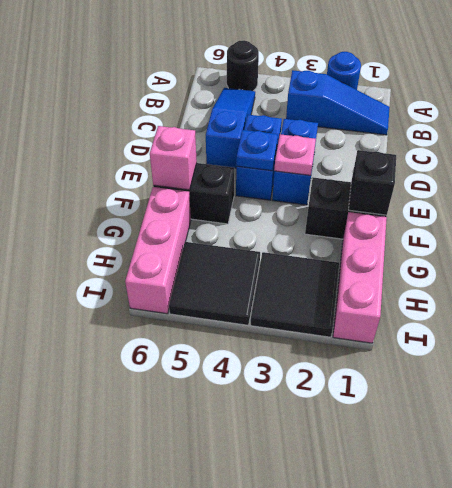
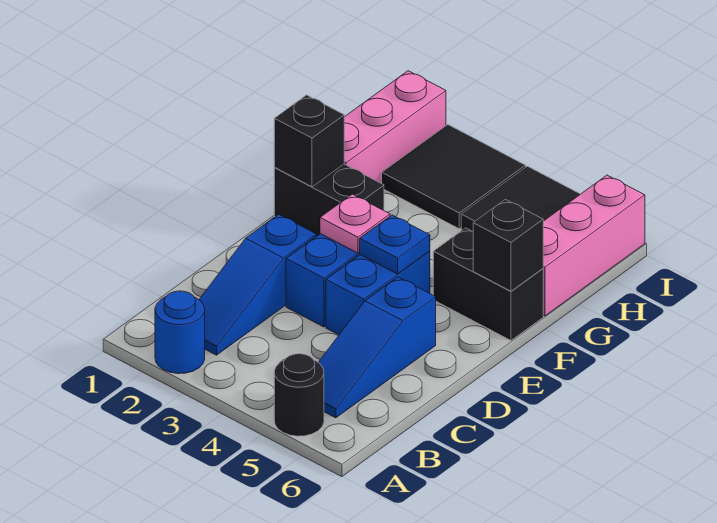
blue 1x3 slope [286,70,390,135] -> blue 1x3 slope turned to [199,214,316,355]
pink 1x1 brick [150,126,197,190] -> black 1x1 brick [473,200,543,291]

